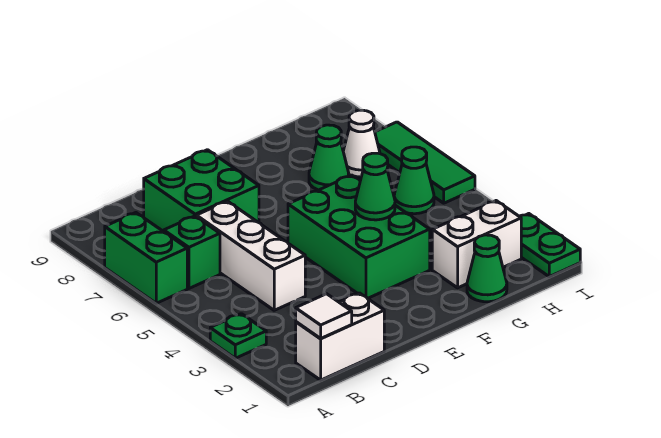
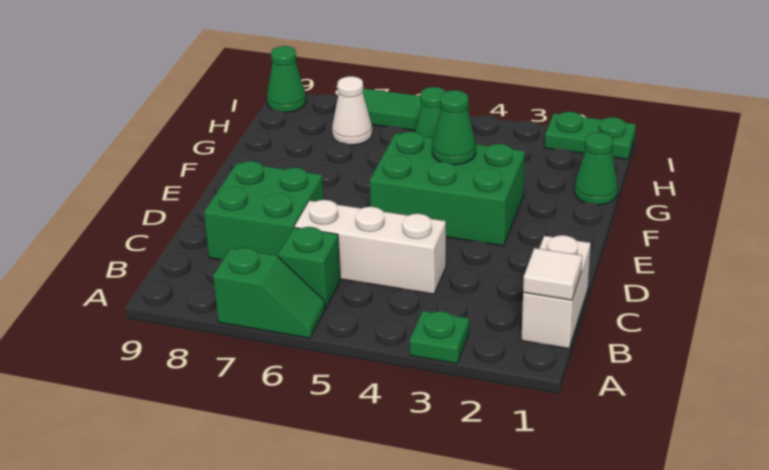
green 1x2 brick [105,213,187,303] -> green 1x2 slope [213,248,325,338]
white 1x2 brick [432,201,521,288] -> none
green 1x1 cone [309,125,349,190] -> green 1x1 cone moved to [267,46,306,112]

